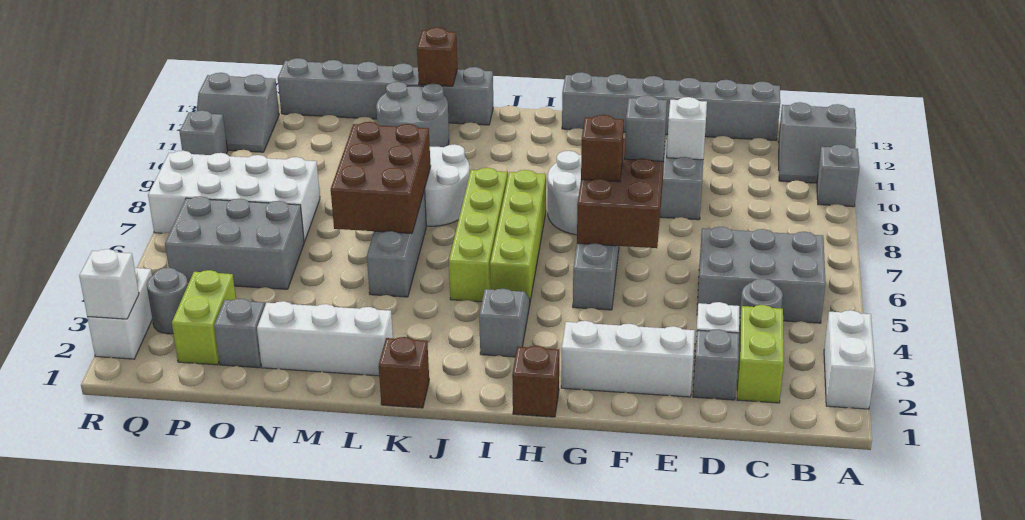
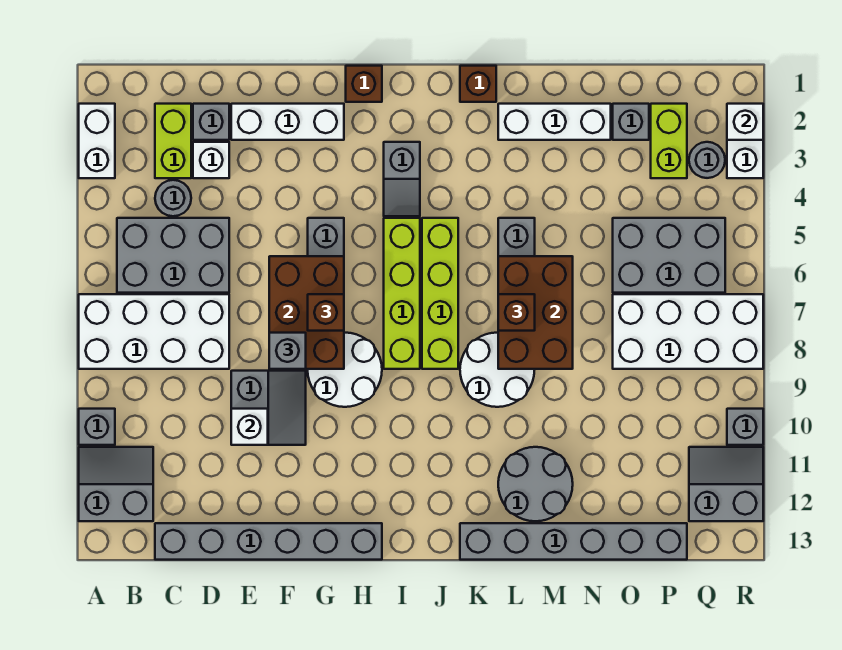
none -> white 2x4 brick [79,294,229,369]
brown 1x1 brick [417,28,458,86] -> brown 1x1 brick moved to [498,294,535,331]

